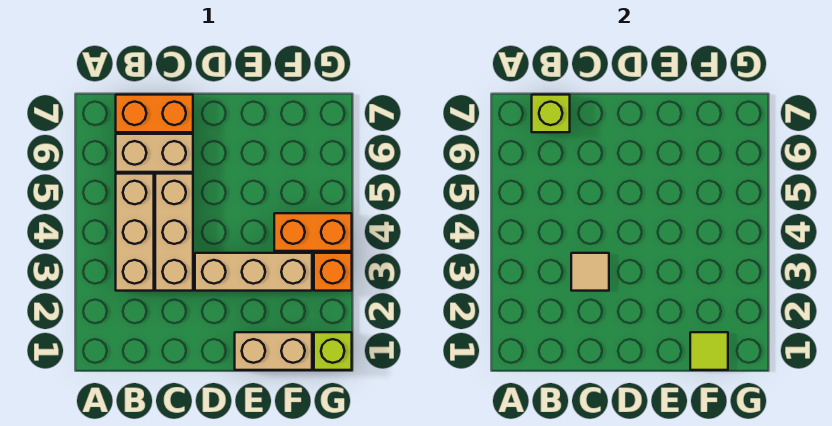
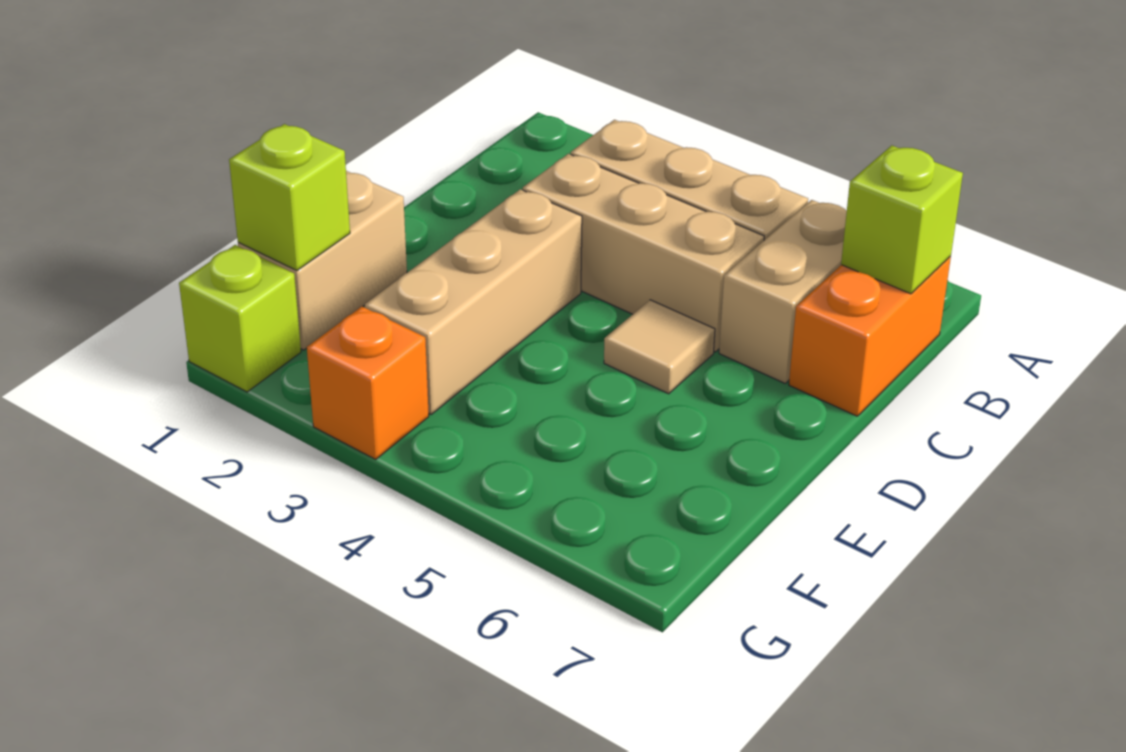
tan 1x1 tile [571,253,609,291] -> tan 1x1 tile moved to [604,300,715,394]
lime 1x1 tile [690,332,728,370] -> lime 1x1 brick [229,124,350,271]
orange 1x2 brick [274,213,352,251] -> none

